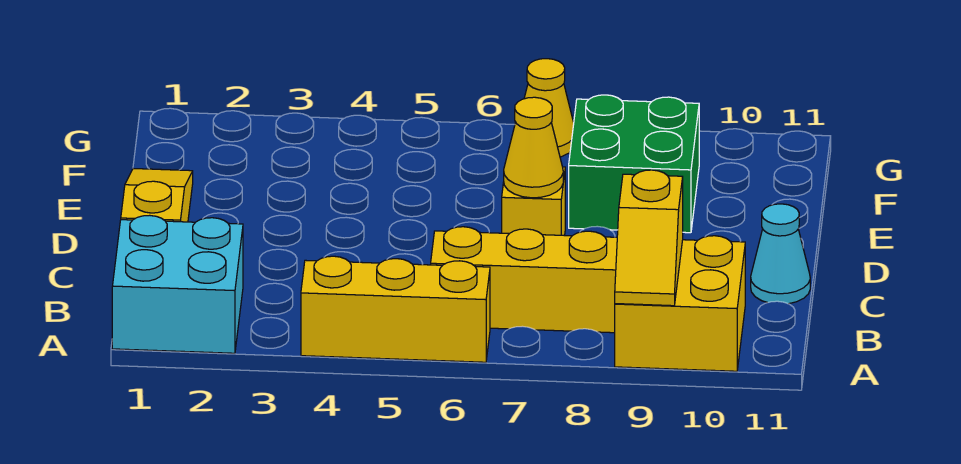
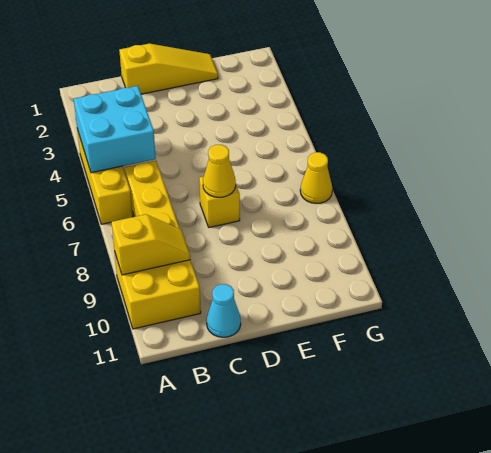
cyan 2x2 brick [112,215,243,353] -> cyan 2x2 brick moved to [74,86,156,173]
yellow 1x2 slope [615,170,683,306] -> yellow 1x2 slope turned to [111,214,190,275]
green 2x2 brick [569,95,699,233] -> none

